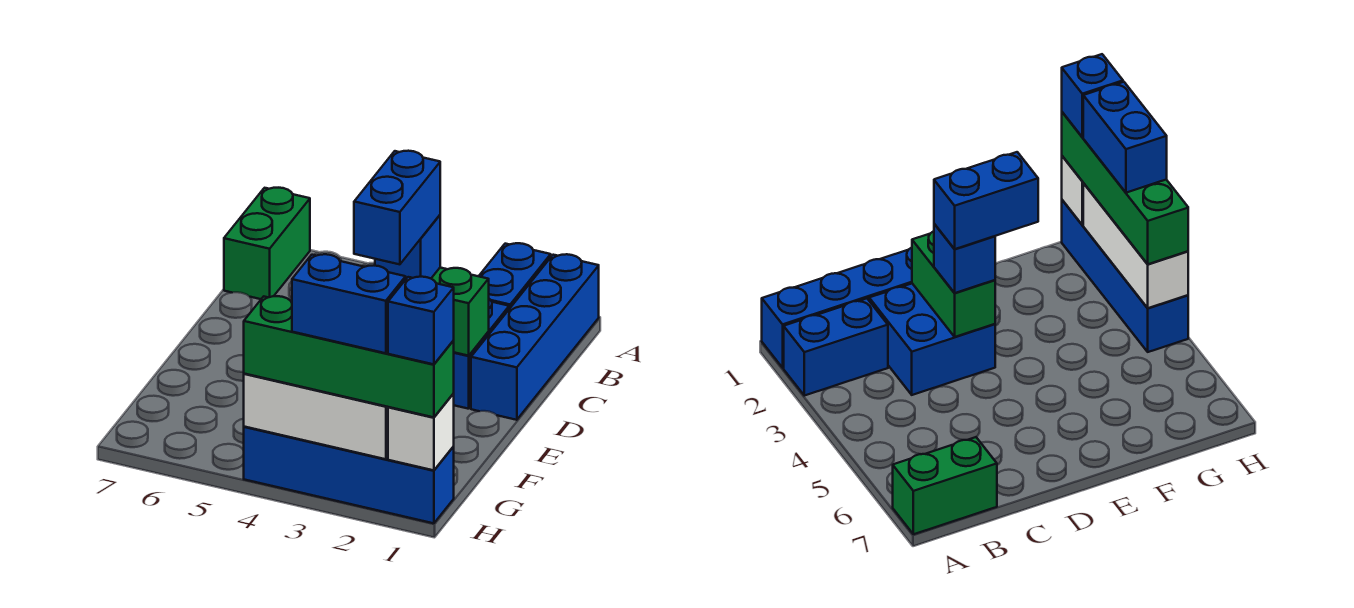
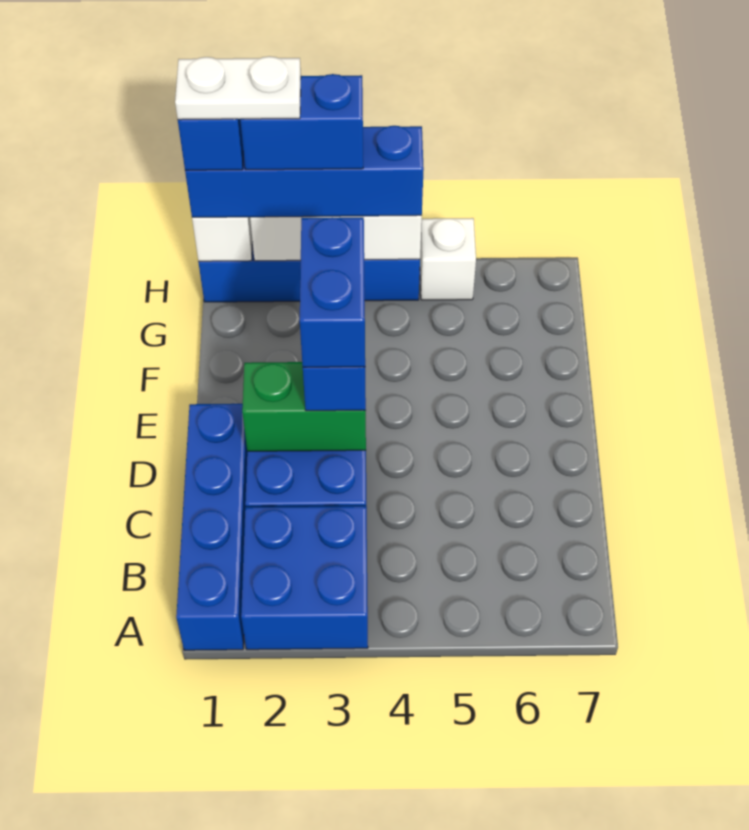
blue 1x2 brick [479,243,551,309] -> blue 2x2 brick [241,506,368,650]
green 1x2 brick [224,188,310,299] -> none
green 1x4 brick [244,296,454,417] -> blue 1x4 brick [185,126,424,217]
none -> white 1x2 plate [175,56,301,120]
none -> white 1x1 brick [420,218,476,300]

